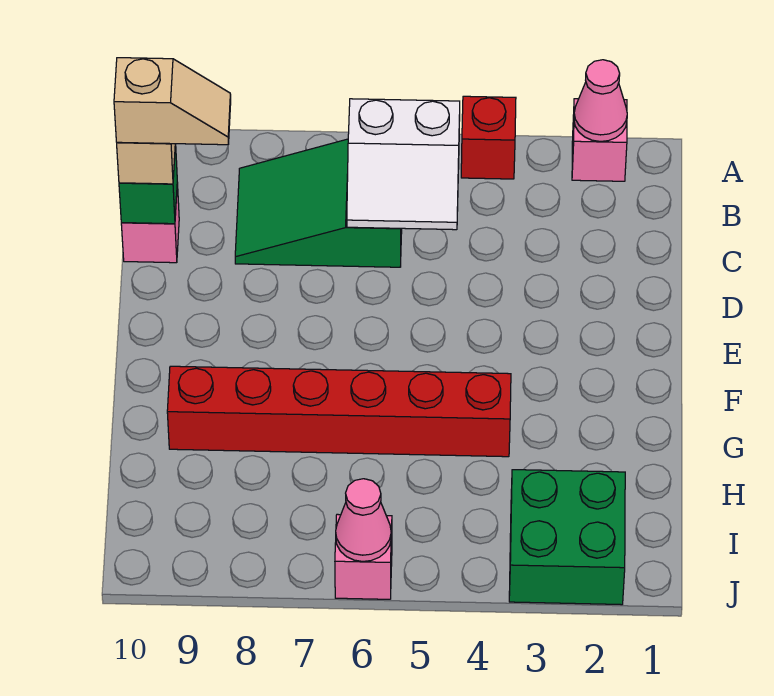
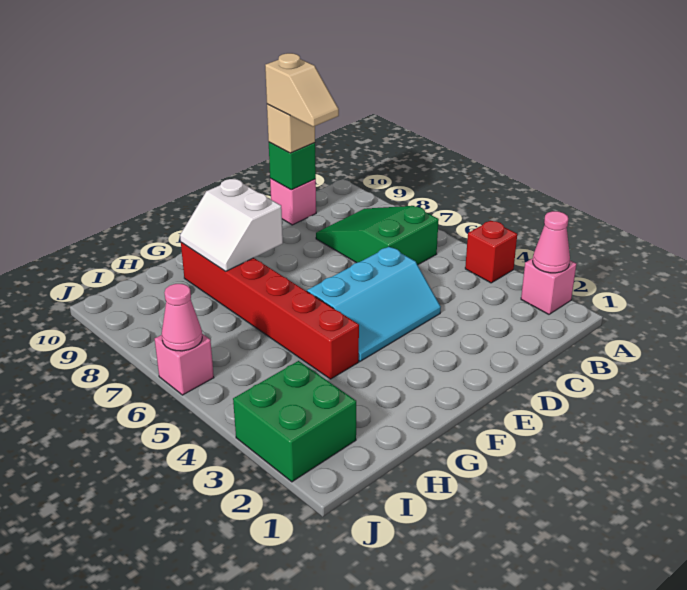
white 2x2 slope [347,99,460,230] -> white 2x2 slope moved to [180,179,283,271]
none -> cyan 2x3 slope [307,247,441,361]

